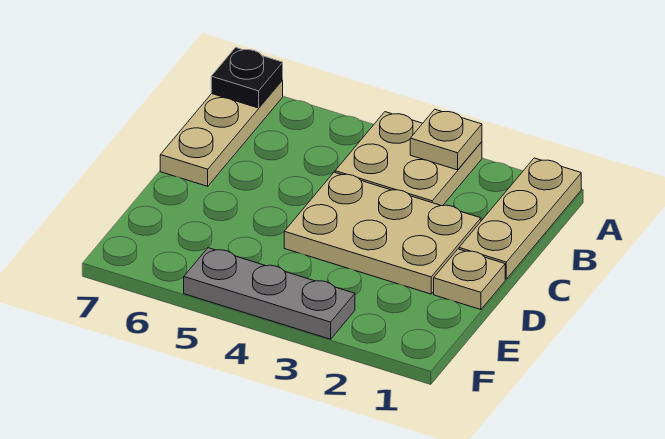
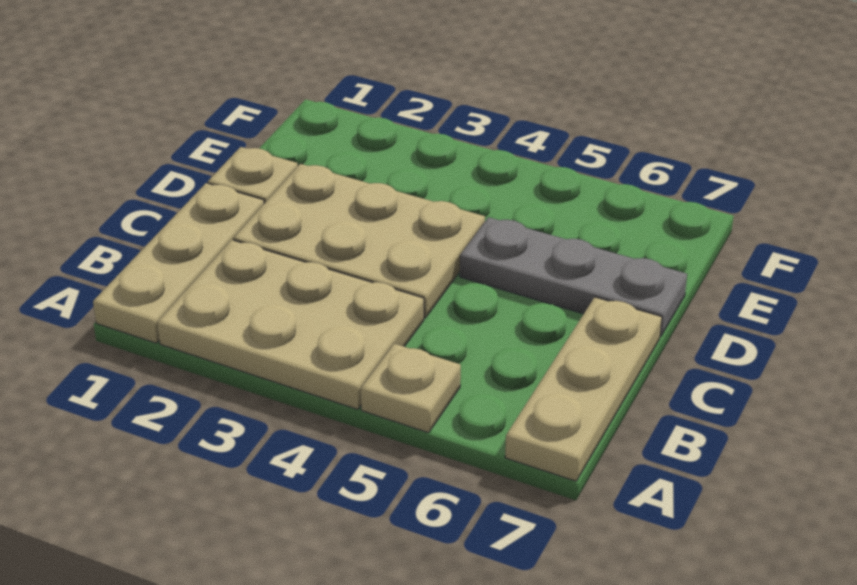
tan 2x2 plate [335,112,482,206] -> tan 2x3 plate [157,240,424,409]
tan 1x1 plate [410,109,482,170] -> tan 1x1 plate moved to [361,344,461,433]
black 1x1 plate [211,48,283,108] -> none
grey 1x3 plate [184,248,355,339] -> grey 1x3 plate moved to [460,217,687,337]

